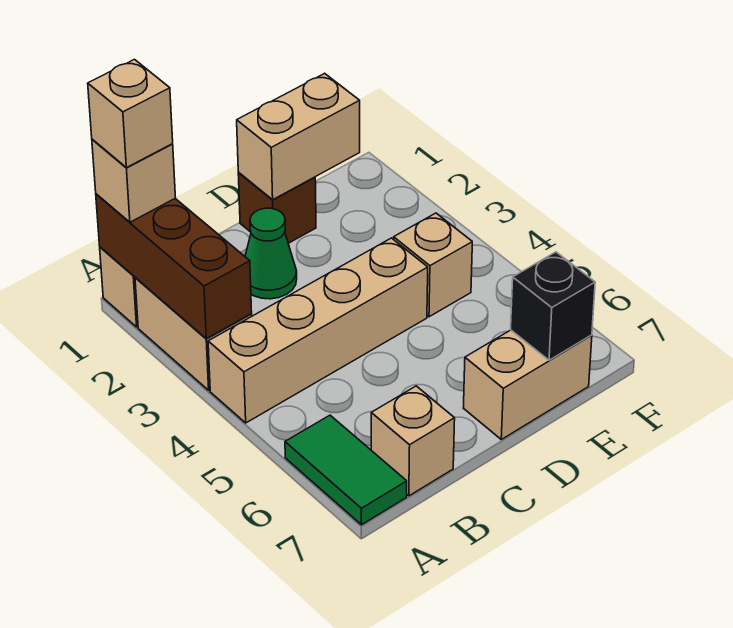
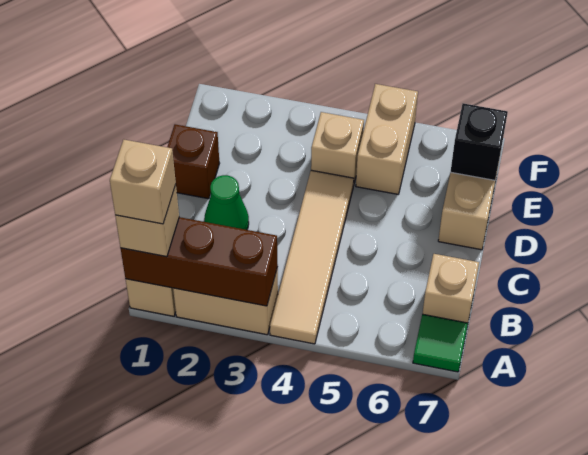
tan 1x4 brick [208,238,428,423] -> tan 1x4 tile [270,170,354,344]
green 1x2 tile [285,415,407,525] -> green 1x1 tile [413,314,468,372]
tan 1x2 brick [237,73,360,200] -> tan 1x2 brick moved to [356,84,418,194]

